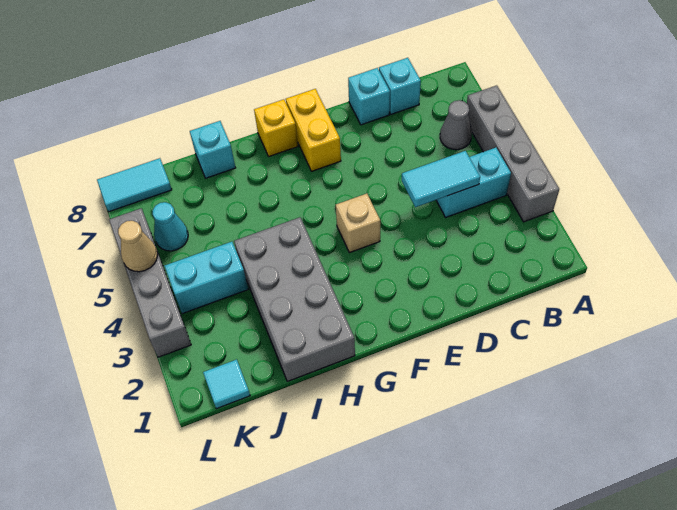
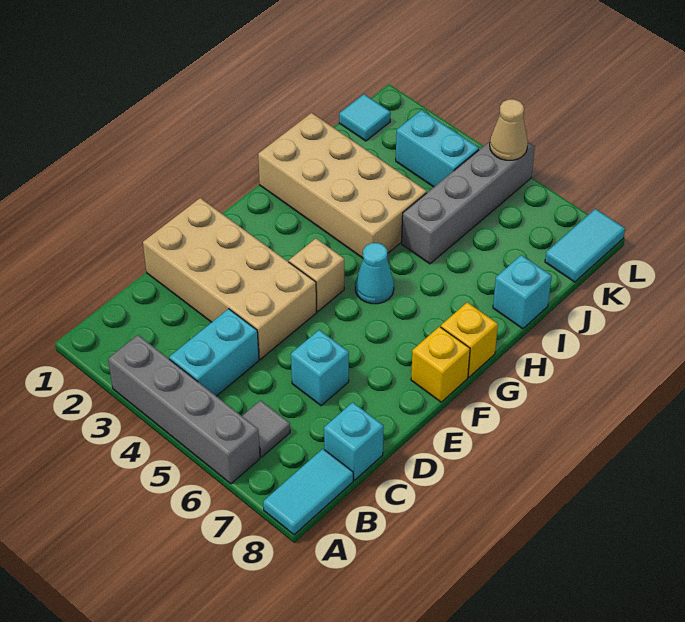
grey 1x1 cone [440,100,472,150] -> grey 1x1 tile [242,401,290,457]
cyan 1x2 tile [402,151,480,207] -> cyan 1x2 tile moved to [263,449,353,535]
none -> tan 2x4 brick [143,198,317,359]
cyan 1x1 brick [348,68,390,125] -> cyan 1x1 brick moved to [291,330,349,406]
yellow 1x2 brick [286,89,341,171] -> yellow 1x1 brick [411,327,470,402]
grey 2x4 brick [234,217,355,381] -> tan 2x4 brick [258,113,427,258]
cyan 1x2 brick [165,242,248,314] -> cyan 1x2 brick turned to [396,110,479,187]
cyan 1x1 cone [153,202,188,251] -> cyan 1x1 cone moved to [355,243,394,304]
grey 1x4 brick [109,208,191,357] -> grey 1x4 brick turned to [402,141,535,264]

